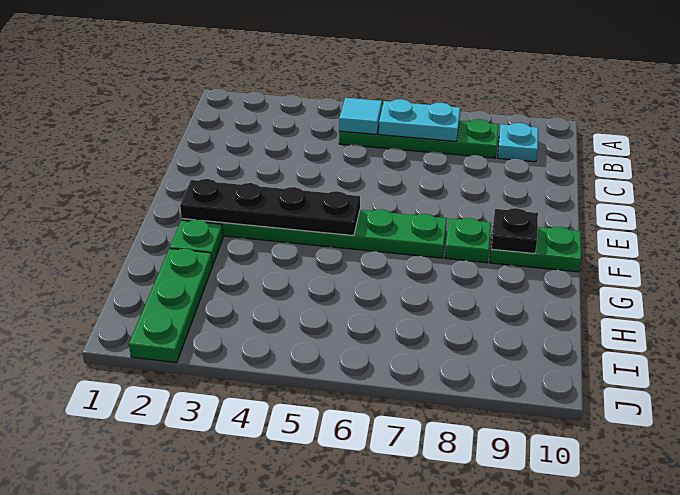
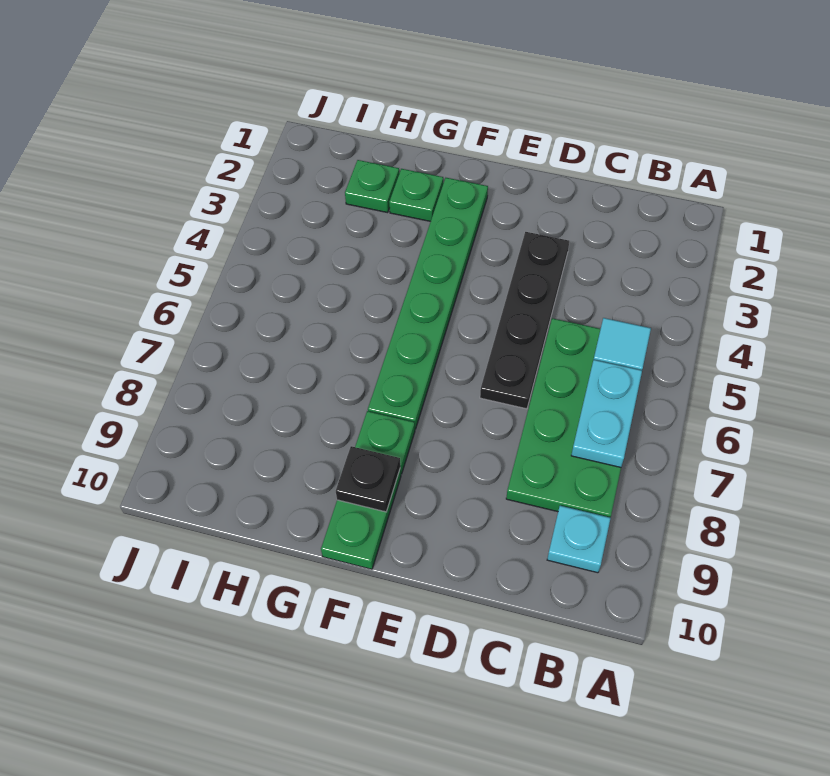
green 1x4 plate [339,119,499,158] -> green 2x4 plate [506,318,621,518]
black 1x4 plate [180,179,360,236] -> black 1x4 plate moved to [480,232,569,409]
green 1x3 plate [129,249,213,363] -> green 1x1 plate [345,160,399,213]

